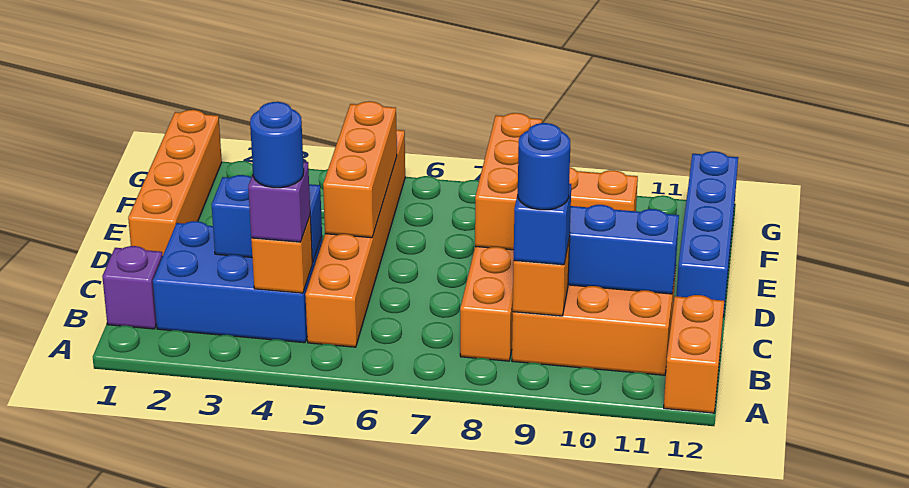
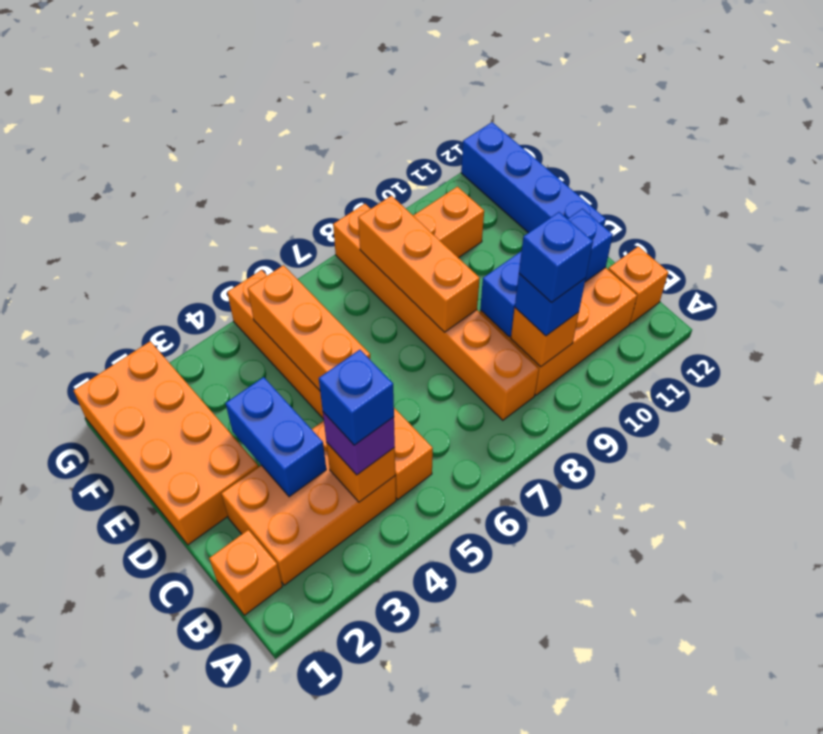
orange 1x2 brick [664,295,724,413] -> orange 1x1 brick [608,246,668,324]
purple 1x1 brick [102,246,163,329] -> orange 1x1 brick [209,530,282,615]
blue 2x3 brick [153,221,322,343] -> orange 2x3 brick [221,421,396,585]
blue 1x1 round brick [250,102,304,188] -> blue 1x1 brick [319,350,394,445]
blue 1x1 round brick [518,123,570,210] -> blue 1x1 brick [519,212,593,302]
blue 1x2 brick [211,175,322,263] -> blue 1x2 brick turned to [226,377,326,497]
orange 1x4 brick [128,110,222,256] -> orange 2x4 brick [73,341,258,545]

